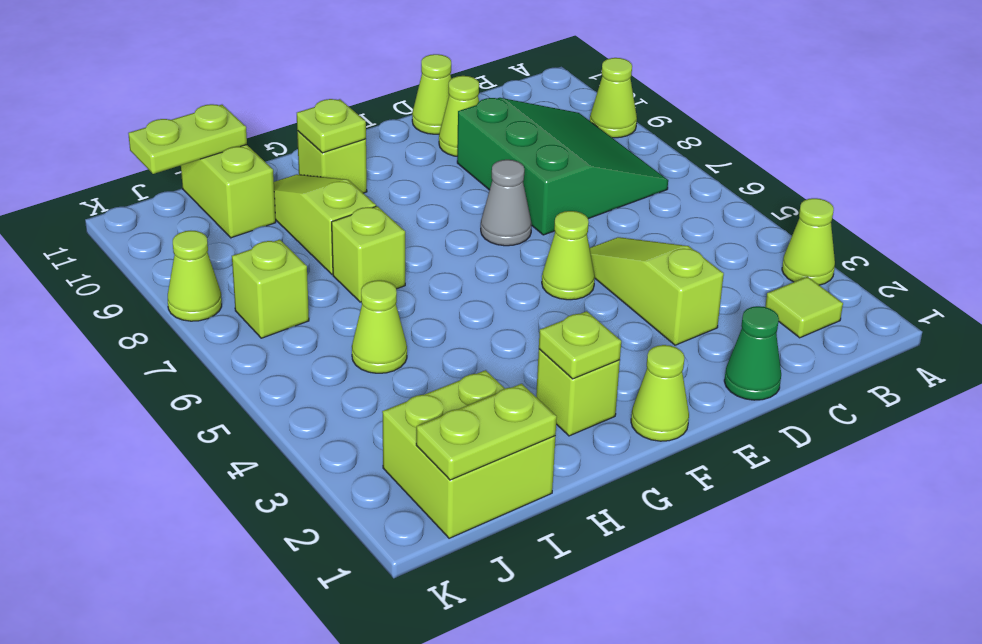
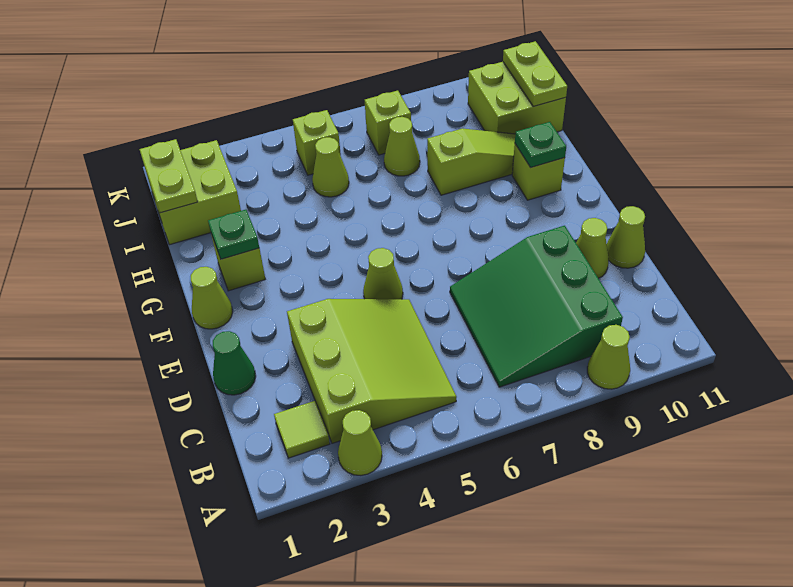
green 3x3 slope [457,98,668,235] -> green 3x3 slope turned to [450,226,623,387]
lime 1x3 slope [590,237,724,345] -> lime 3x3 slope [287,299,457,443]
grey 1x1 cone [481,160,532,246] -> none
lime 1x1 plate [539,311,621,379] -> green 1x1 plate [208,210,259,259]
lime 1x1 plate [297,99,366,153] -> green 1x1 plate [515,122,566,167]
lime 1x1 brick [332,206,405,302] -> lime 1x1 brick moved to [293,110,341,175]
lime 1x2 brick [181,145,276,238] -> lime 2x2 brick [468,62,566,134]
lime 1x1 cone [168,231,222,321] -> lime 1x1 cone moved to [384,117,420,176]

